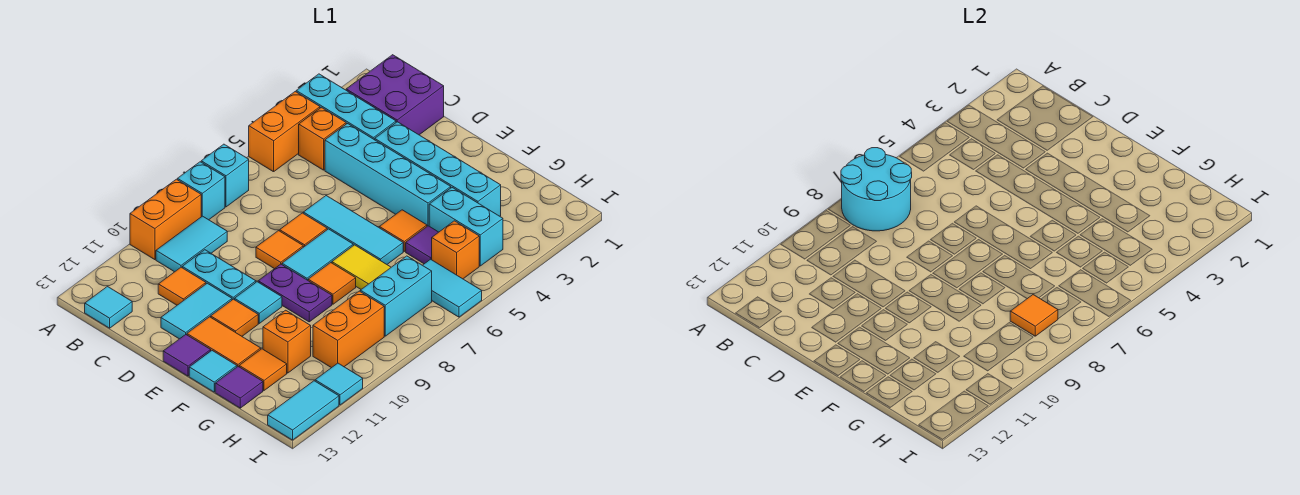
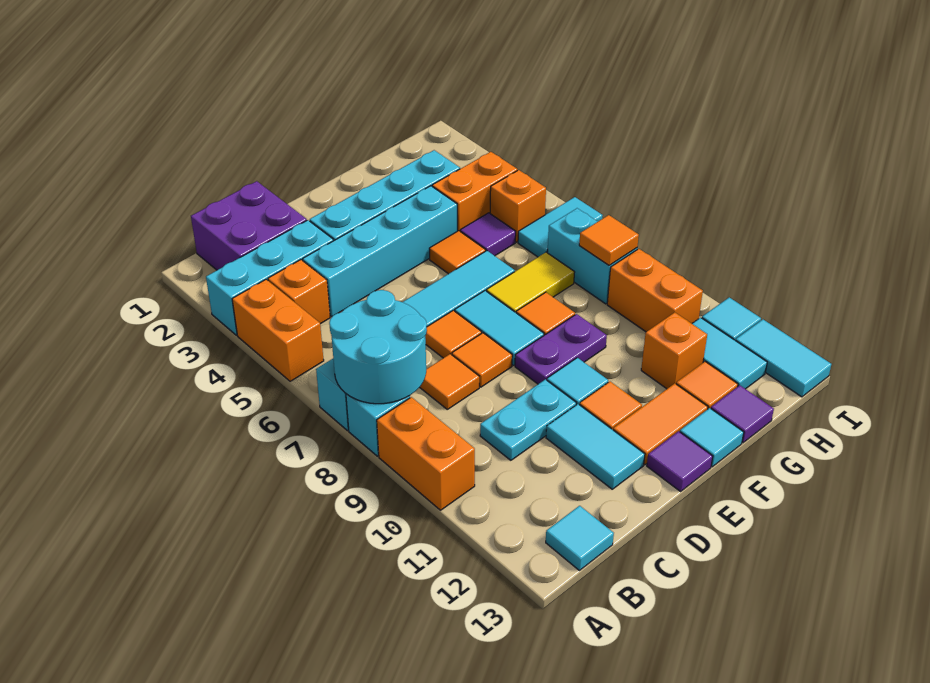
cyan 1x2 tile [156,216,227,272] -> cyan 1x2 tile moved to [692,318,767,389]
orange 1x1 tile [158,267,206,305] -> orange 1x1 tile moved to [420,354,479,409]
cyan 1x2 brick [429,188,503,266] -> orange 1x2 brick [432,152,517,231]

